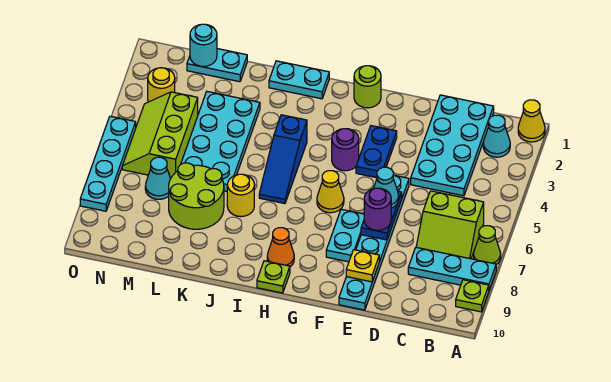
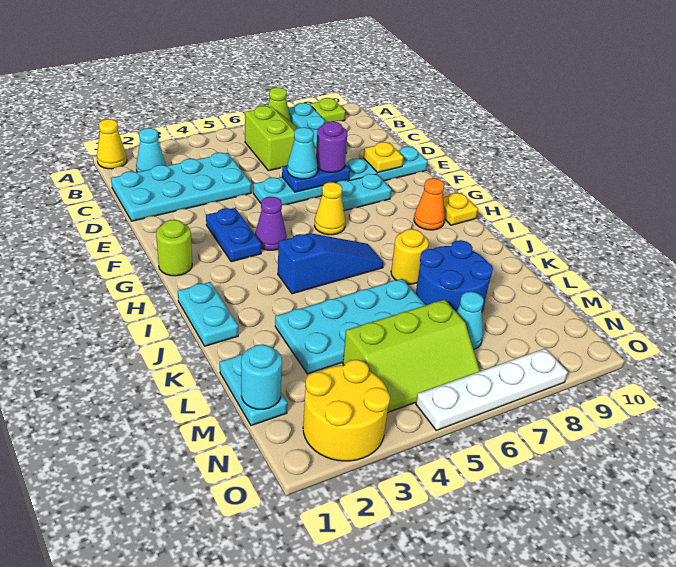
blue 1x2 plate [356,126,397,178] -> blue 1x2 plate turned to [206,208,261,262]
purple 1x1 round brick [332,129,359,171] -> purple 1x1 cone [255,197,287,250]
lime 1x1 plate [257,261,290,293] -> yellow 1x1 plate [443,193,478,225]
lime 2x2 round brick [169,163,224,229] -> blue 2x2 round brick [416,240,493,312]
yellow 1x1 round brick [148,68,175,102] -> yellow 2x2 round brick [303,360,390,461]
cyan 1x4 plate [80,116,136,211] -> white 1x4 plate [416,348,568,430]

